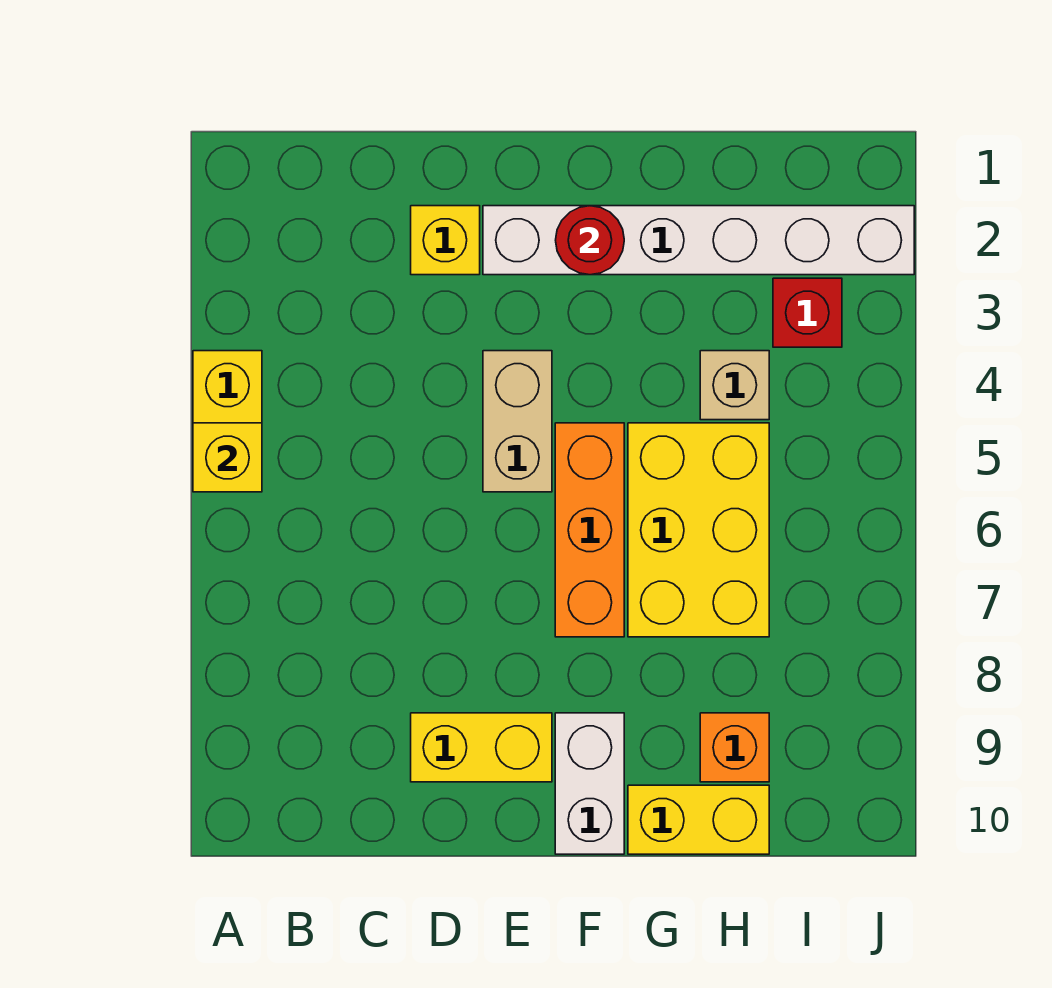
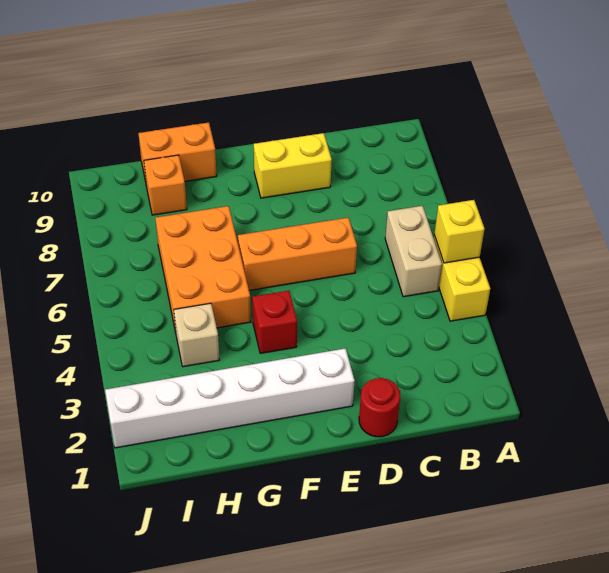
yellow 1x1 brick [411,206,480,275] -> none
tan 1x2 brick [483,351,552,492] -> tan 1x2 brick moved to [385,206,442,297]
red 1x1 round brick [556,206,624,275] -> red 1x1 round brick moved to [359,378,400,437]
orange 1x3 brick [555,423,624,637] -> orange 1x3 brick turned to [238,217,357,290]
white 1x2 brick [555,713,624,854] -> none
yellow 2x3 brick [628,423,769,637] -> orange 2x3 brick [155,206,251,332]
yellow 1x2 brick [628,785,769,854] -> orange 1x2 brick [138,122,217,182]
red 1x1 brick [773,278,842,347] -> red 1x1 brick moved to [252,291,297,353]

